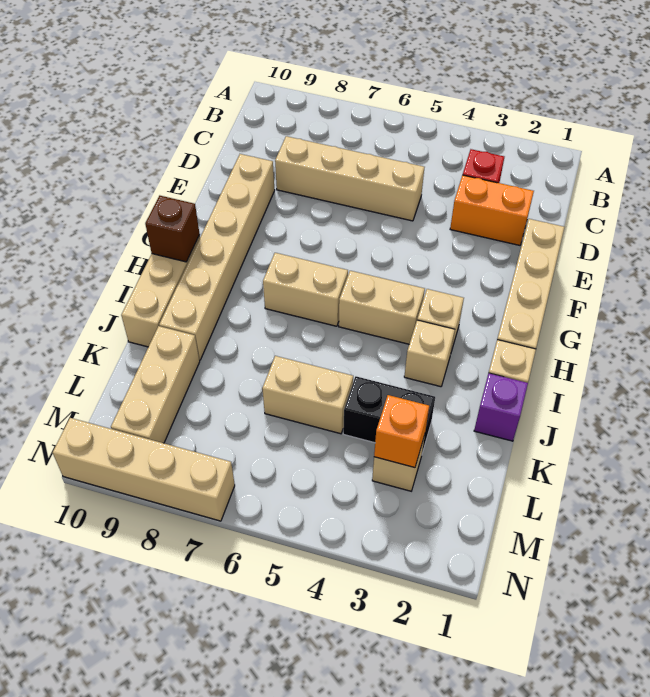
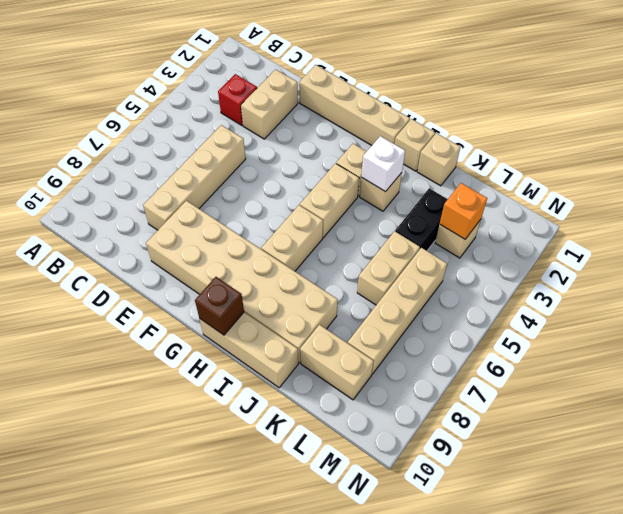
orange 1x2 brick [450,175,534,245] -> tan 1x2 brick [241,69,298,139]
tan 1x6 brick [159,154,275,360] -> tan 2x6 brick [146,201,338,363]
none -> white 1x1 brick [361,136,405,192]
purple 1x1 brick [474,373,528,441] -> tan 1x1 brick [417,133,460,186]
tan 1x3 brick [111,326,200,443] -> tan 1x2 brick [300,325,374,400]
tan 1x4 brick [53,418,235,521] -> tan 1x4 brick moved to [348,248,447,374]

